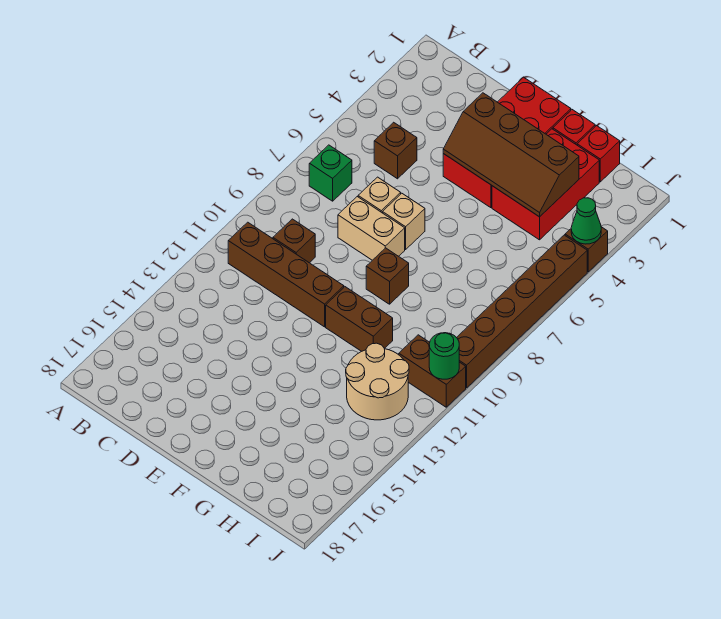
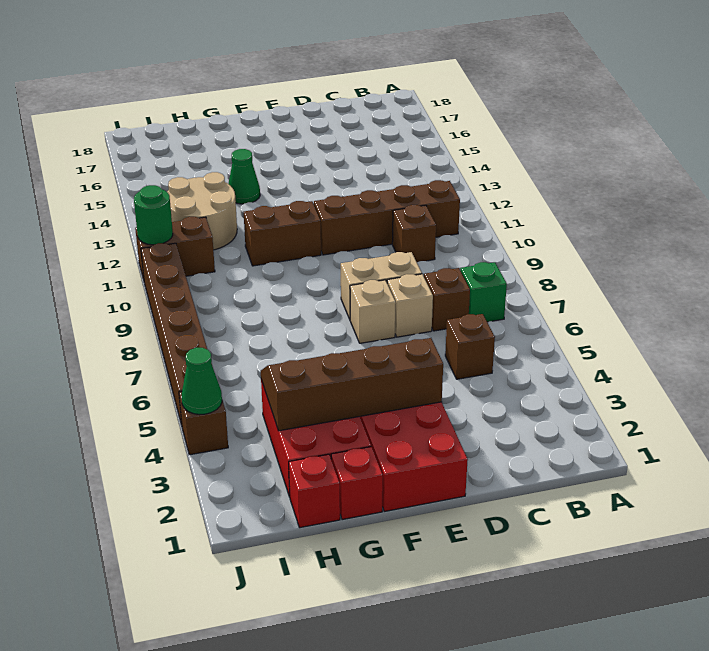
brown 1x1 brick [366,248,409,304] -> brown 1x1 brick moved to [424,268,470,331]
none -> green 1x1 cone [228,149,260,204]

